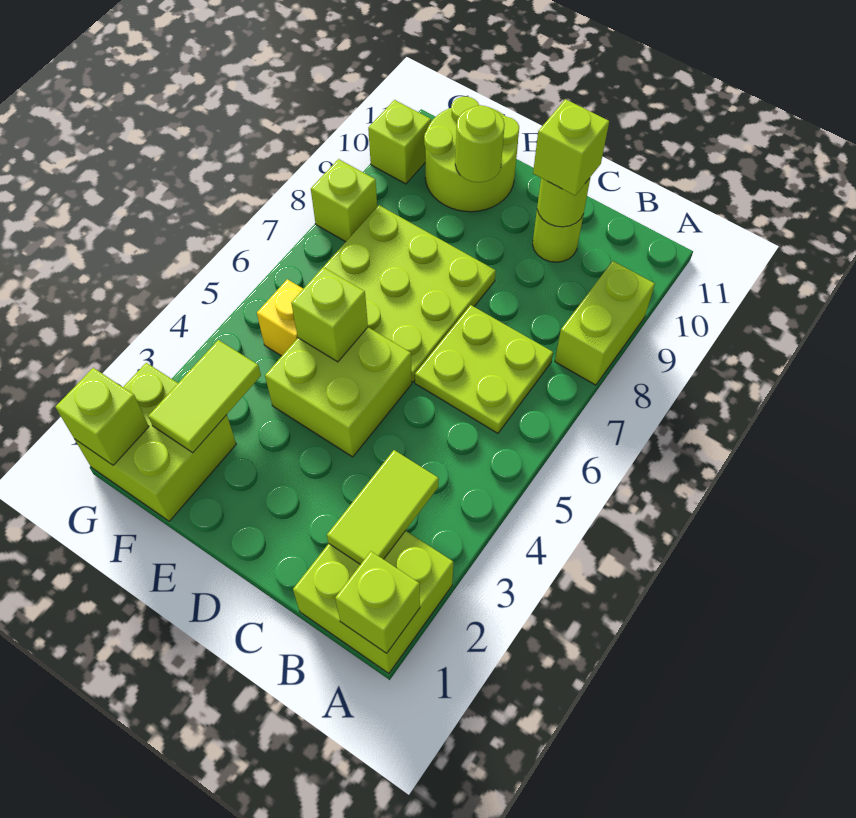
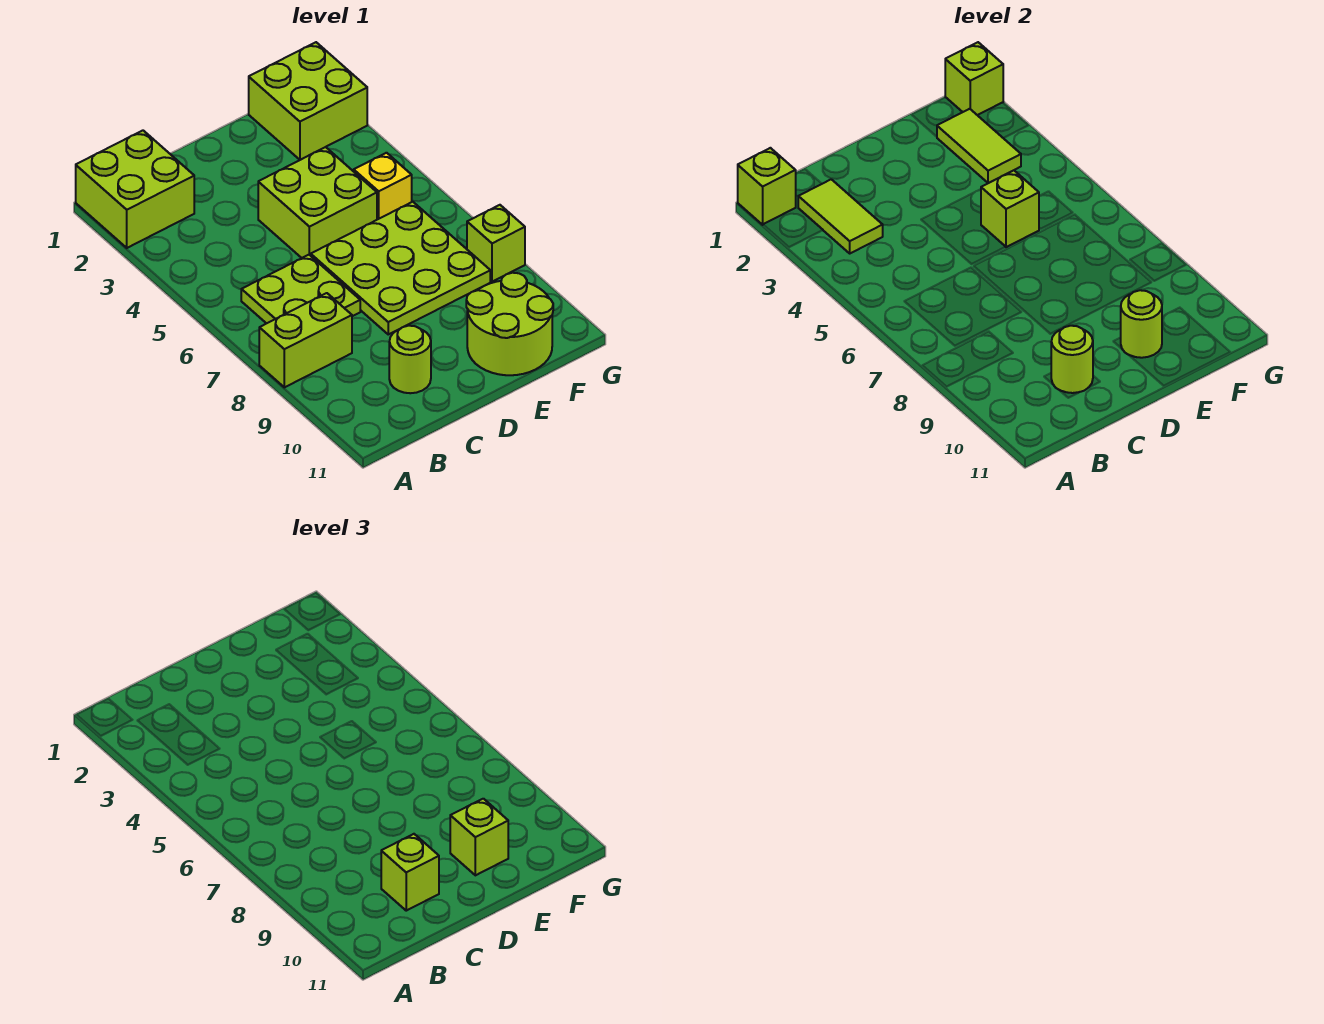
lime 1x2 brick [555,261,655,385] -> lime 1x2 brick turned to [259,293,352,387]
lime 1x1 brick [368,100,431,184] -> lime 1x1 brick moved to [450,799,508,875]

